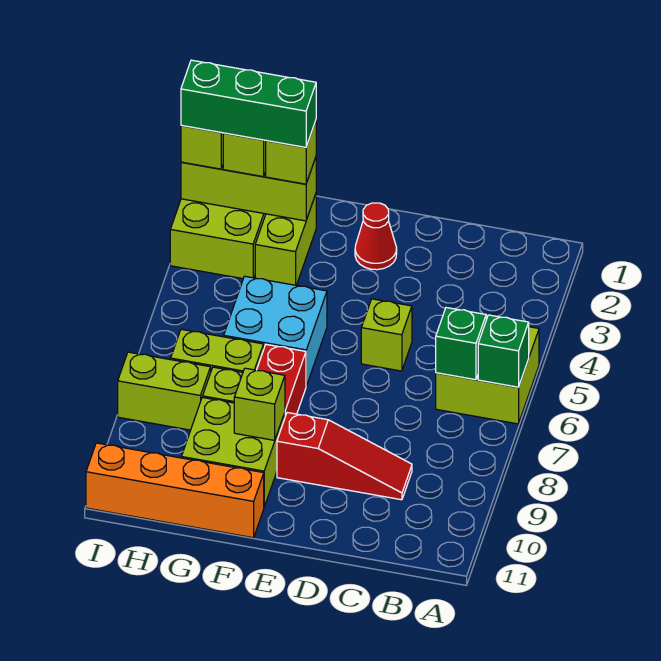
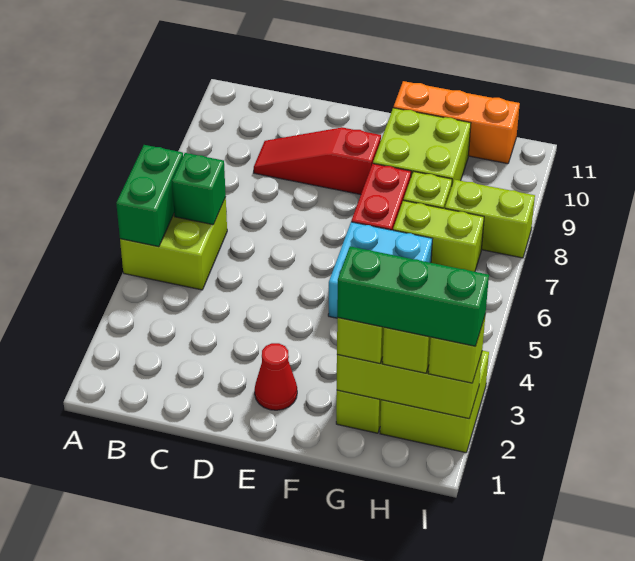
green 1x1 brick [478,315,529,387] -> green 1x2 brick [116,145,183,247]
lime 1x1 brick [361,299,412,371] -> none
lime 1x1 brick [234,368,285,440] -> none
orange 1x4 brick [86,443,264,538] -> orange 1x3 brick [393,81,520,164]

